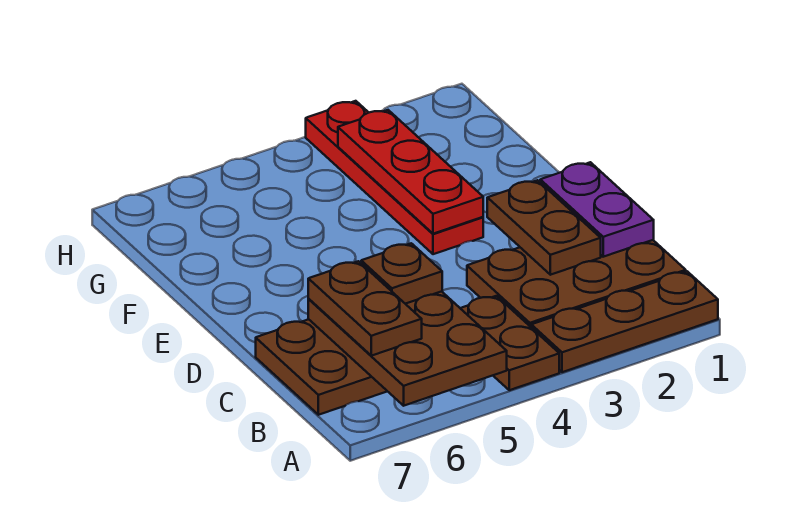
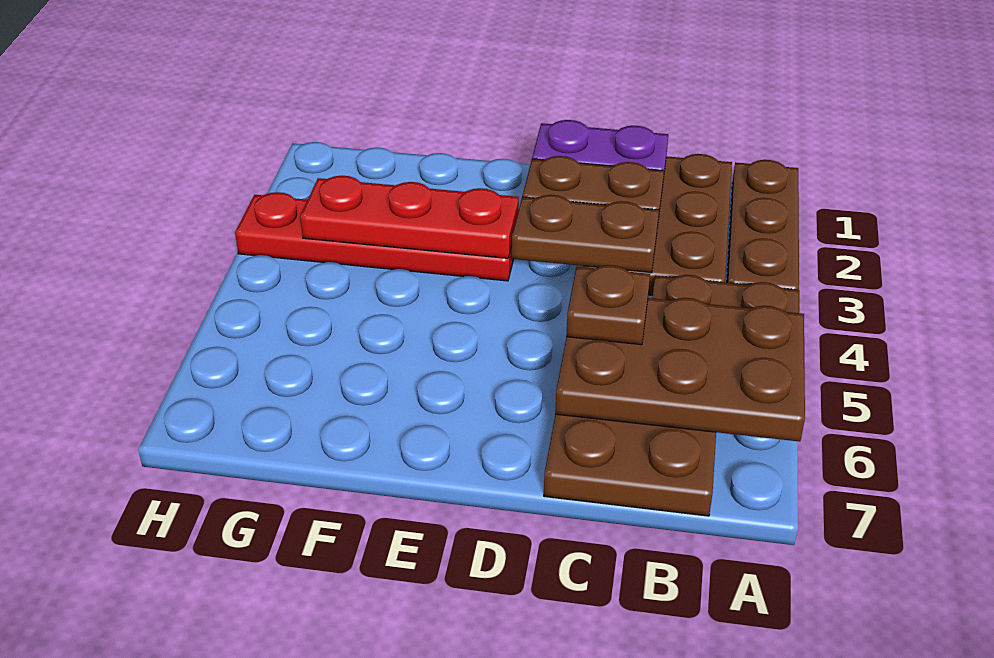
brown 1x2 plate [308,261,422,356] -> brown 1x2 plate moved to [511,195,659,273]

